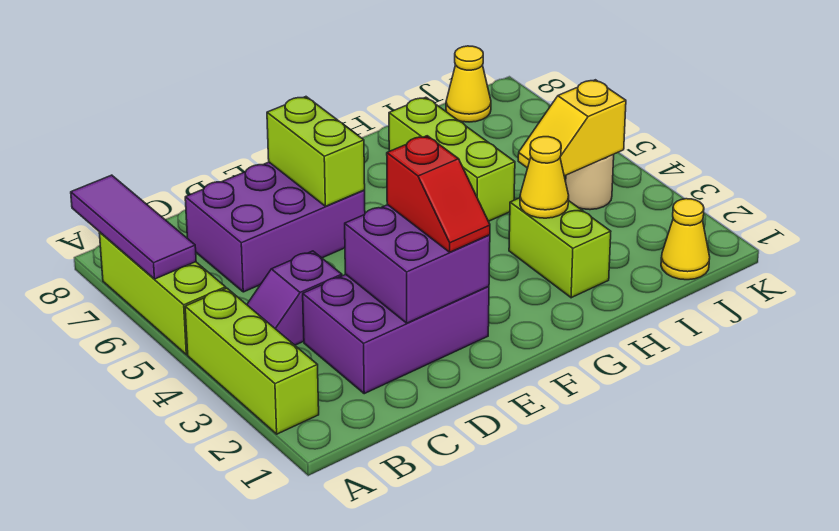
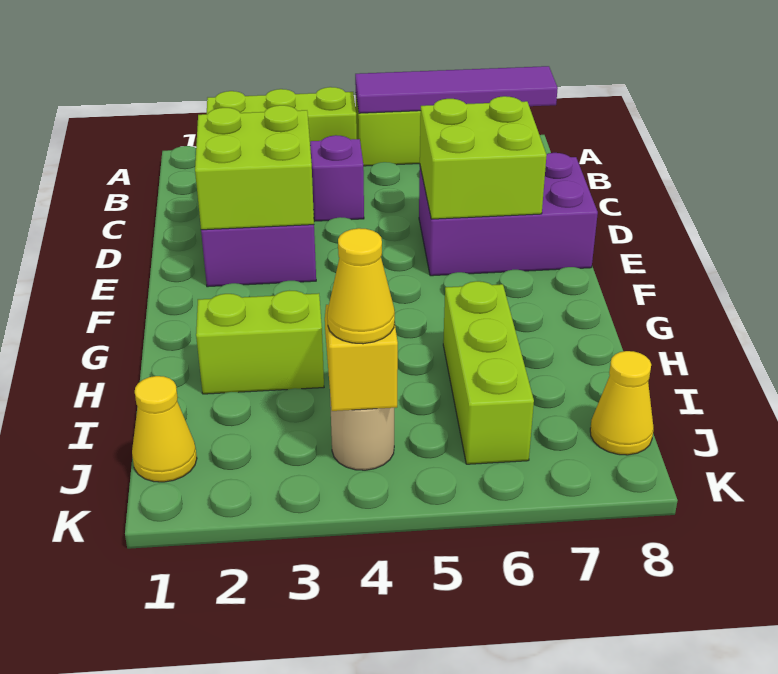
purple 1x3 tile [71,175,196,279] -> purple 1x4 tile [355,66,558,113]
purple 2x3 brick [185,162,365,292] -> purple 2x3 brick turned to [419,153,598,276]
purple 2x2 brick [345,205,490,323] -> lime 2x2 brick [195,105,314,230]
red 1x2 slope [387,136,490,252] -> none
lime 1x2 brick [267,97,365,206] -> lime 2x2 brick [420,96,547,219]
yellow 1x1 cone [520,137,569,218] -> yellow 1x1 cone moved to [327,228,395,344]
lime 1x3 brick [389,97,515,221] -> lime 1x3 brick turned to [443,281,534,464]

